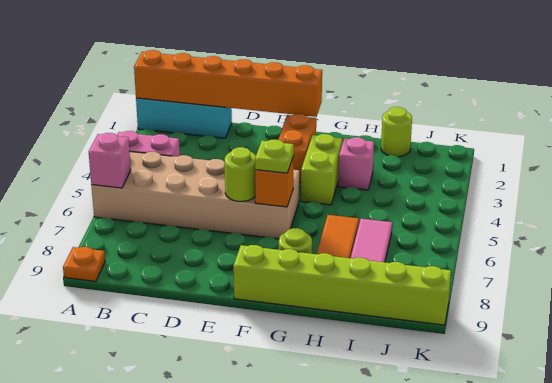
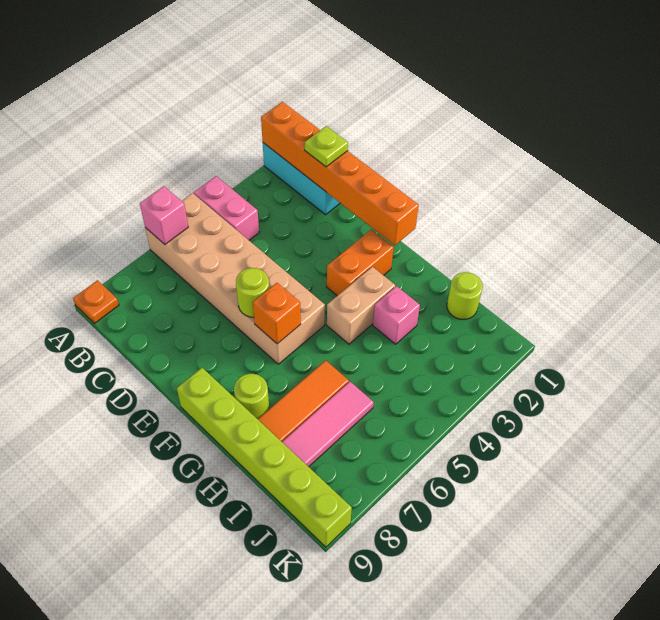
lime 1x1 plate [255,140,294,173] -> lime 1x1 plate moved to [305,126,348,167]
lime 1x2 brick [301,134,342,205] -> tan 1x2 brick [327,267,395,344]

